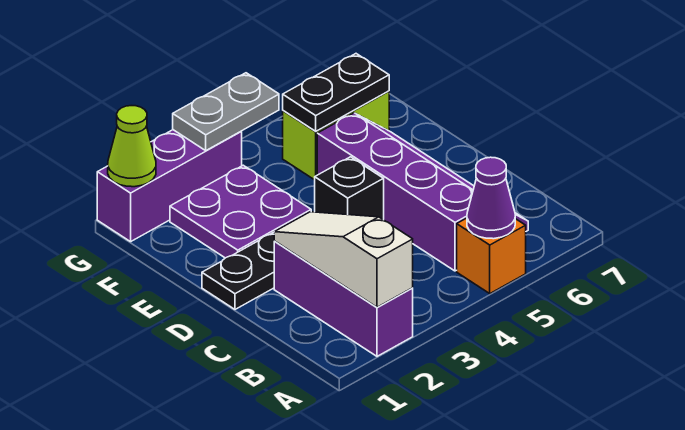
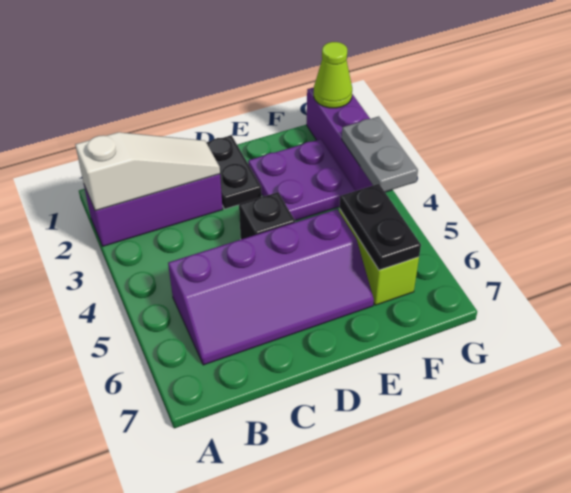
orange 1x1 brick [457,218,526,293] -> none
purple 1x1 cone [467,157,515,239] -> none

